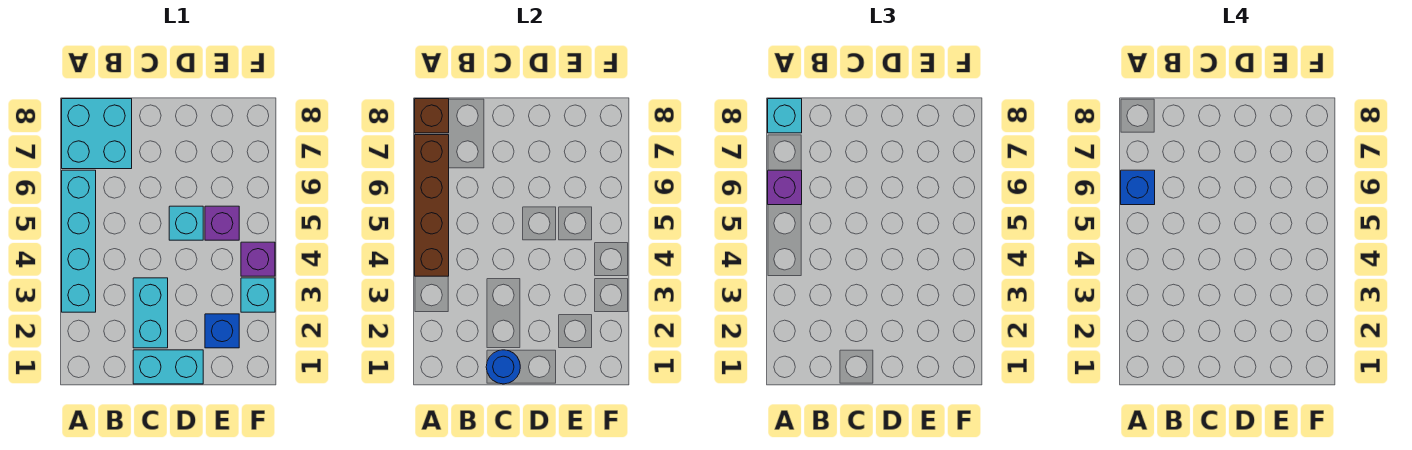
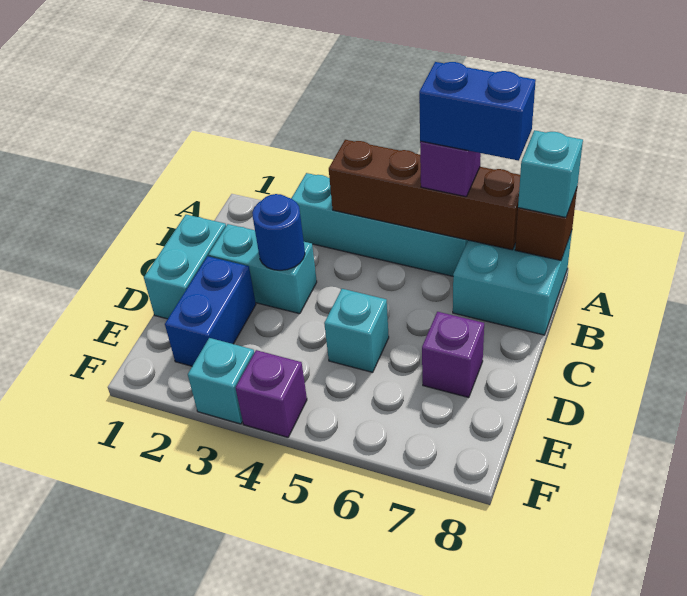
blue 1x1 brick [1121,170,1155,205] -> blue 1x2 brick [419,62,536,161]
blue 1x1 round brick [486,350,520,384] -> blue 1x1 round brick moved to [252,194,305,270]
blue 1x1 brick [205,314,239,348] -> blue 1x2 brick [165,256,256,366]
purple 1x1 brick [205,206,239,240] -> purple 1x1 brick moved to [422,312,484,398]

